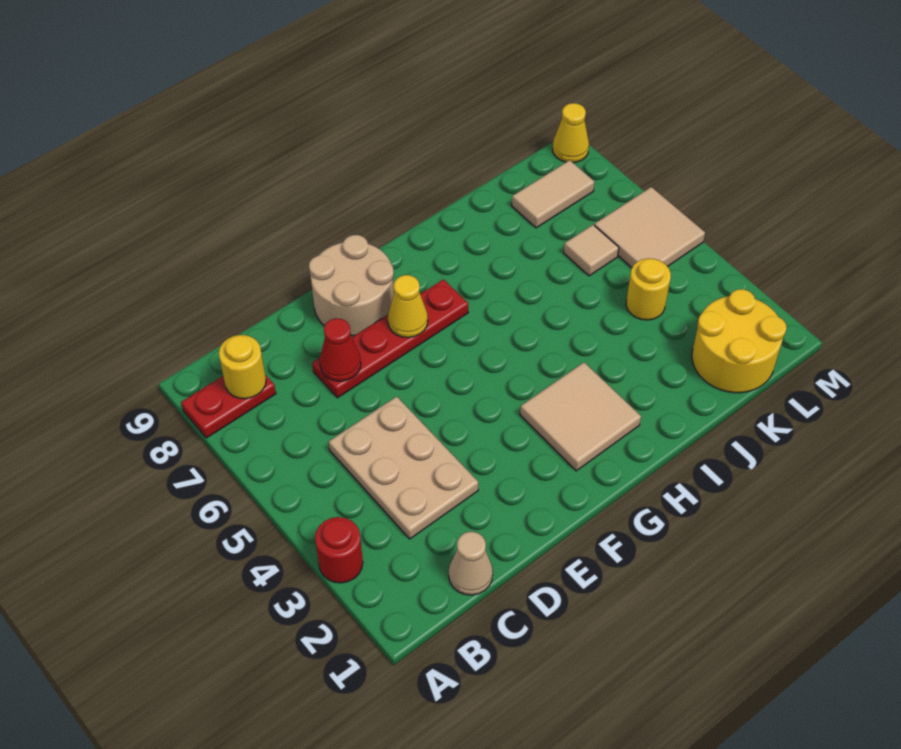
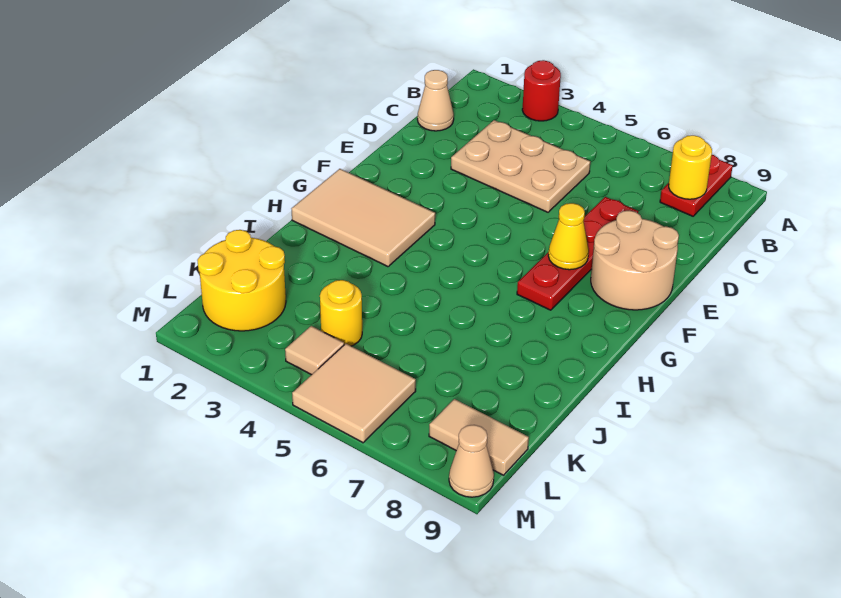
red 1x1 cone [320,318,361,381] -> none
tan 2x2 tile [520,362,641,471] -> tan 2x3 tile [291,169,435,267]
tan 1x1 tile [564,225,619,276] -> tan 1x1 tile moved to [285,326,344,375]
tan 1x2 tile [512,160,594,228] -> tan 1x2 tile turned to [429,399,529,475]
yellow 1x1 cone [553,103,589,163] -> tan 1x1 cone [449,425,494,497]

